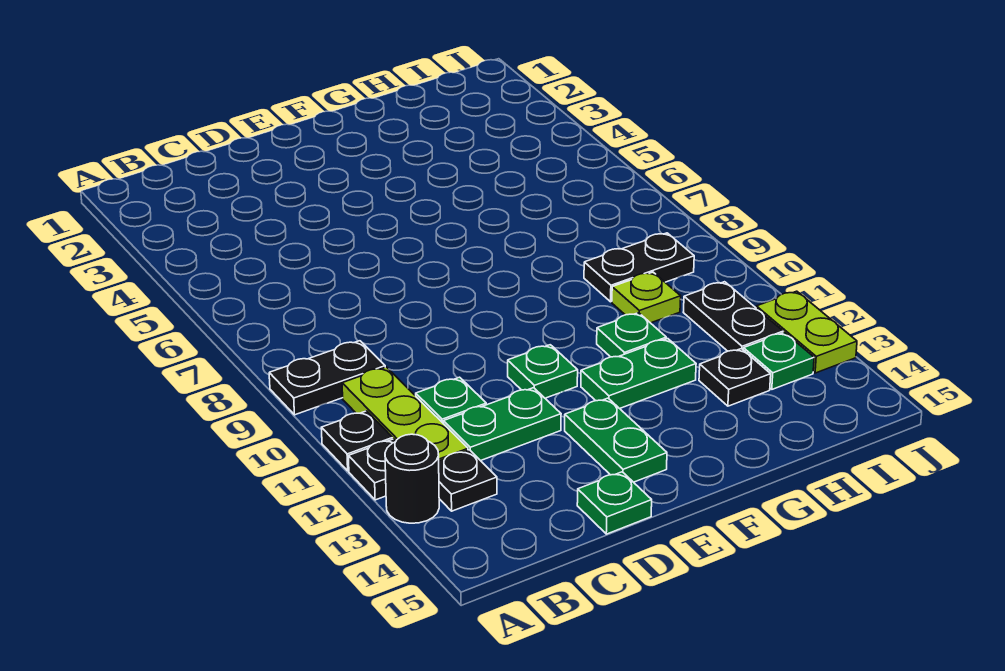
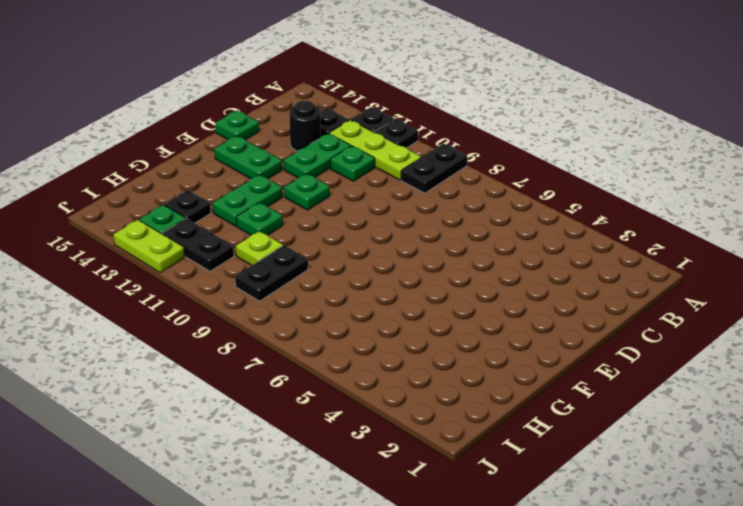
black 1x1 round brick [385,434,439,523] -> black 1x1 round brick moved to [289,101,321,151]

